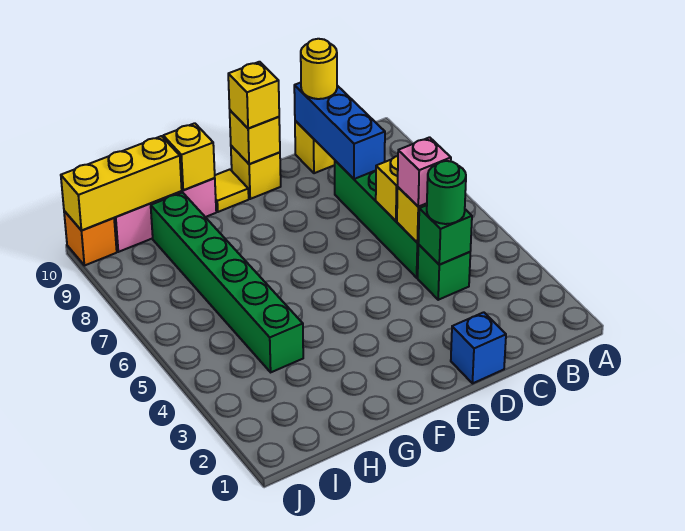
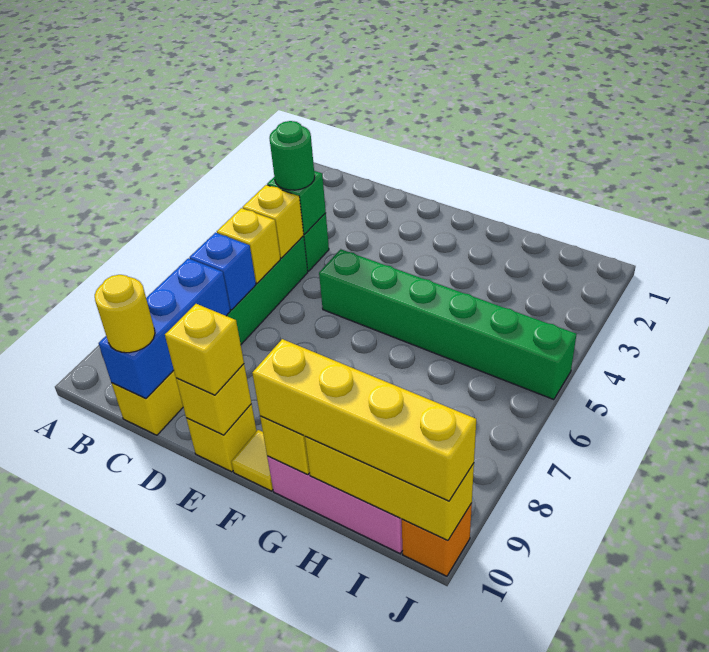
pink 1x1 brick [398,137,451,207] -> none
blue 1x1 brick [451,312,506,384] -> blue 1x1 brick moved to [190,233,256,310]
none -> yellow 1x4 brick [252,339,476,501]
green 1x6 brick [151,192,303,372] -> green 1x6 brick turned to [319,249,577,400]

